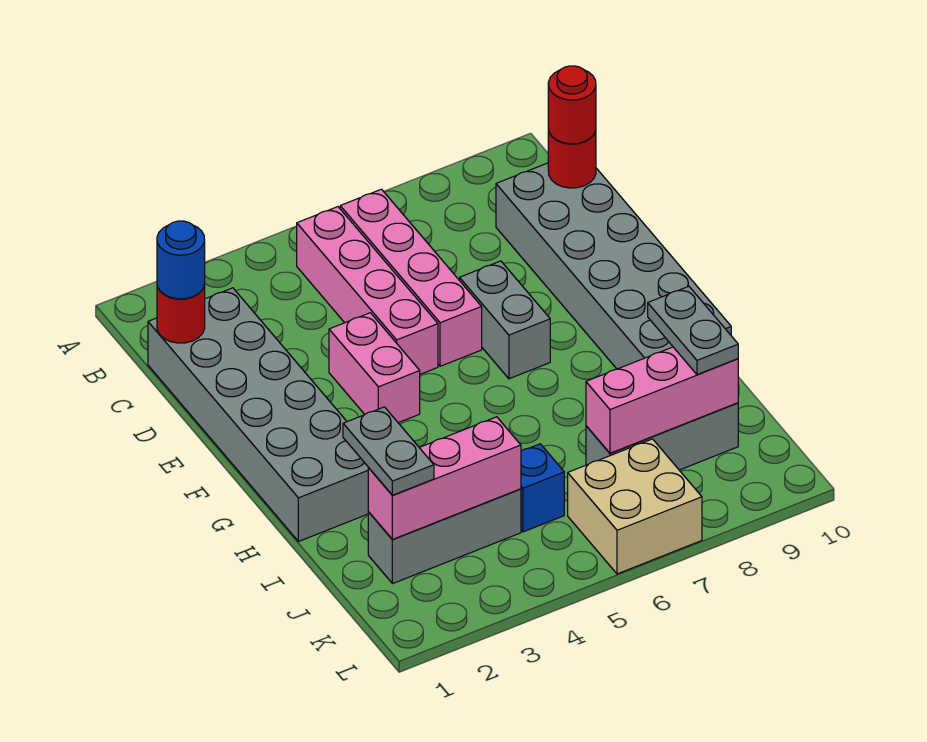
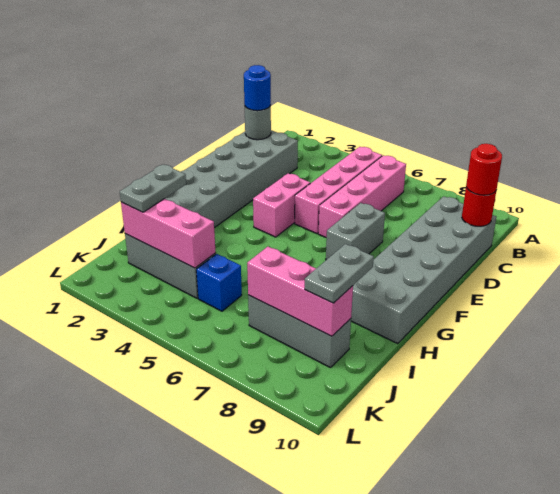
red 1x1 round brick [157,285,205,343] -> grey 1x1 round brick [245,106,271,140]
tan 2x2 brick [568,439,702,574] -> none

